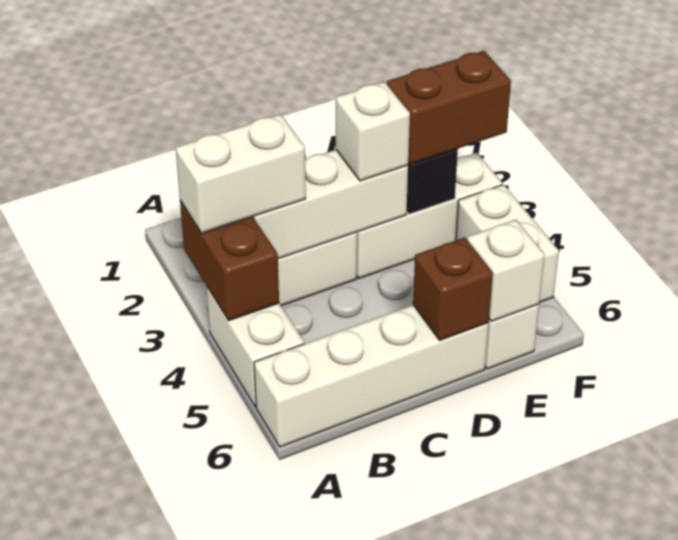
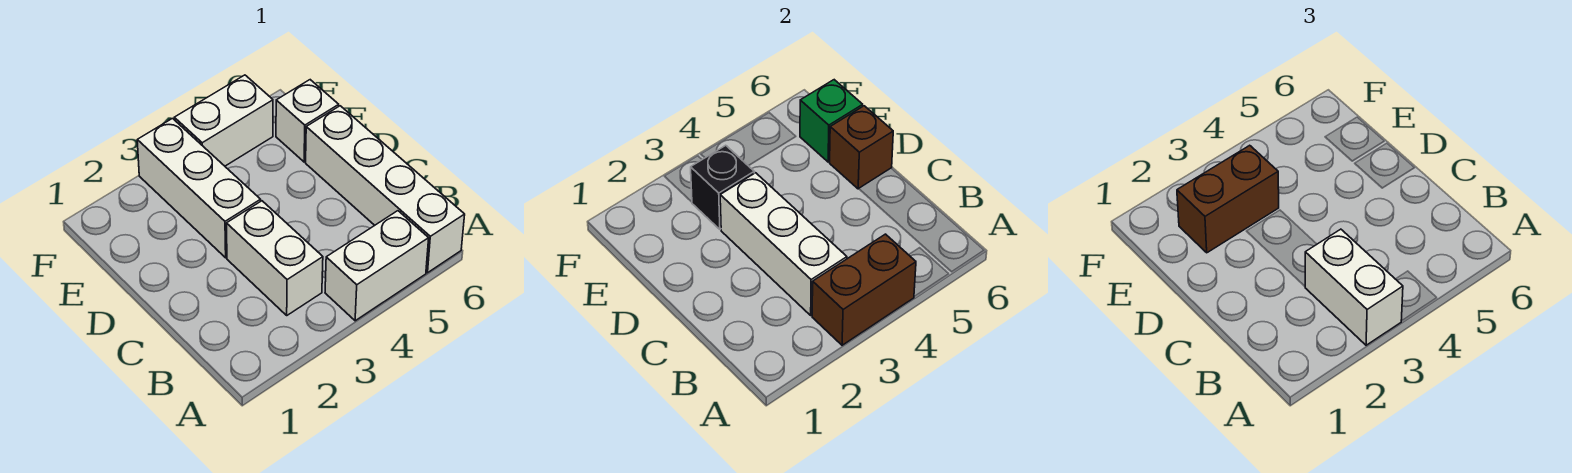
white 1x1 brick [336,82,410,181] -> none
brown 1x2 brick [387,51,511,164] -> brown 1x2 brick turned to [1177,145,1279,253]
white 1x1 brick [467,220,545,321] -> green 1x1 brick [800,80,863,162]

